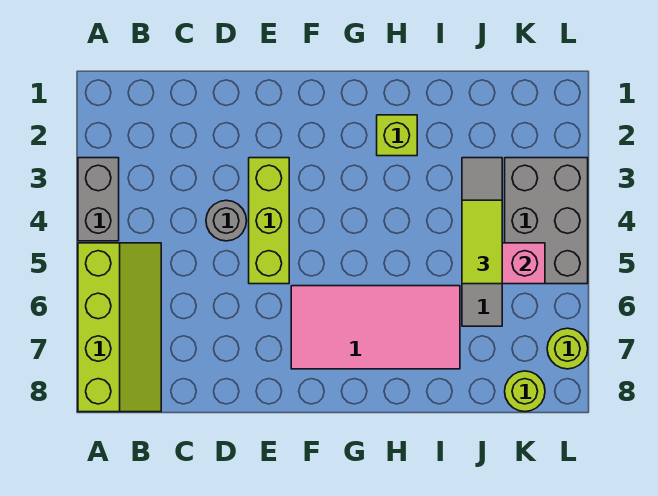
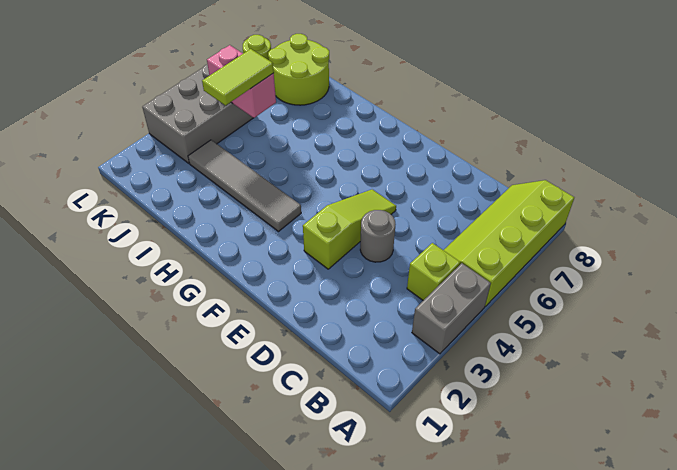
lime 1x3 brick [249,158,289,284] -> lime 1x3 slope [303,189,396,269]
pink 2x4 tile [291,286,460,369] -> none
lime 1x1 brick [377,115,417,156] -> lime 1x1 brick moved to [407,243,460,300]
grey 1x4 tile [462,158,502,326] -> grey 1x4 tile turned to [188,140,301,231]
lime 1x1 round brick [505,371,545,412] -> lime 2x2 round brick [268,34,329,105]

